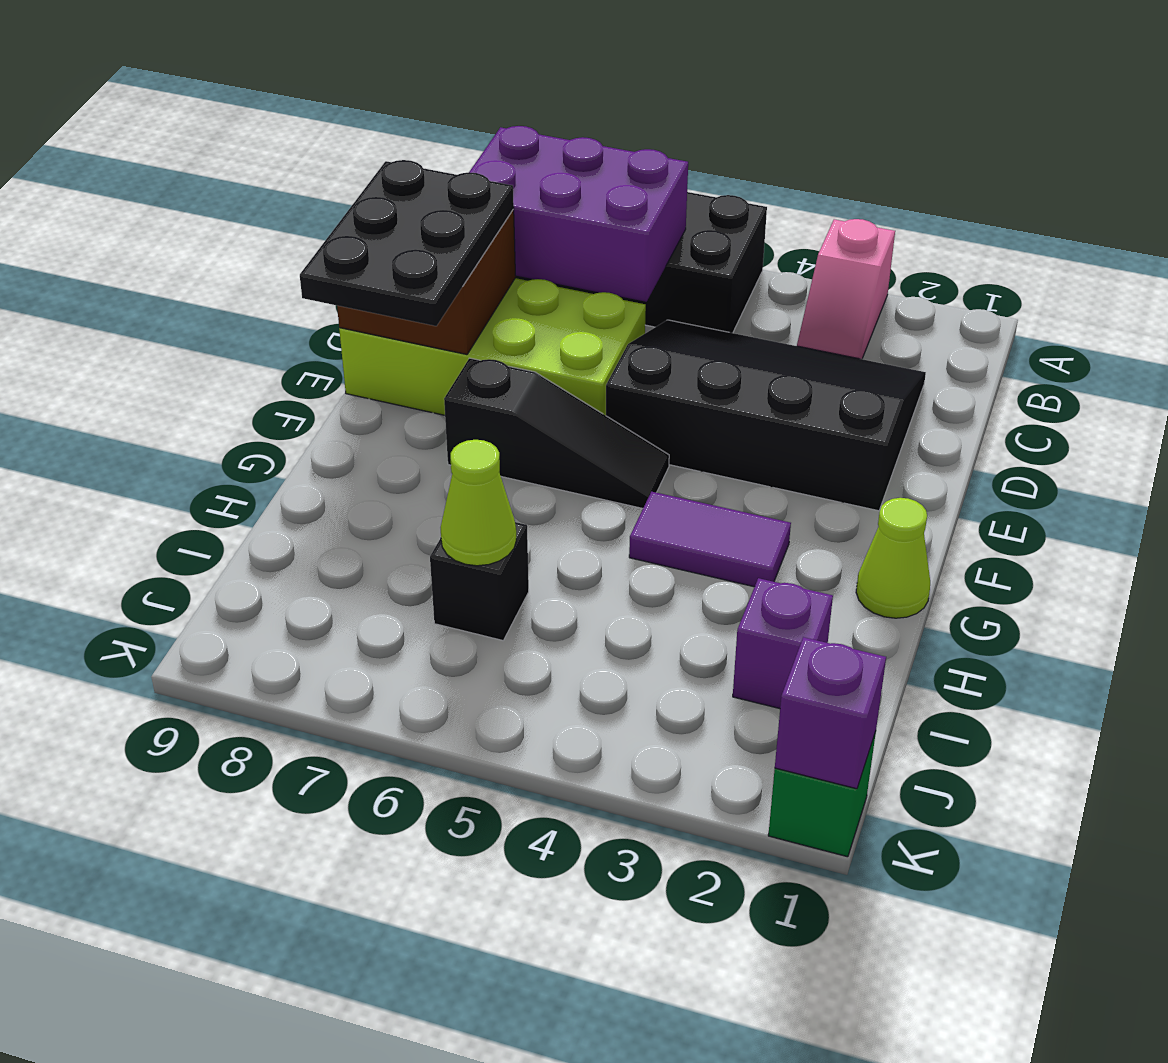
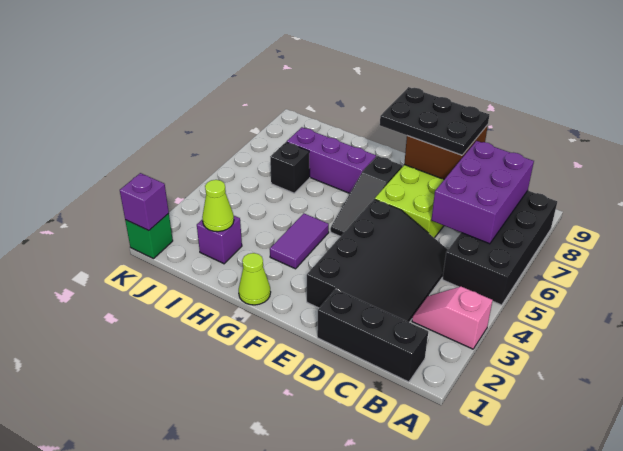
none -> black 1x3 brick [317,289,428,382]
none -> purple 1x3 brick [287,127,376,193]
lime 1x1 cone [441,440,516,566] -> lime 1x1 cone moved to [202,180,234,232]

